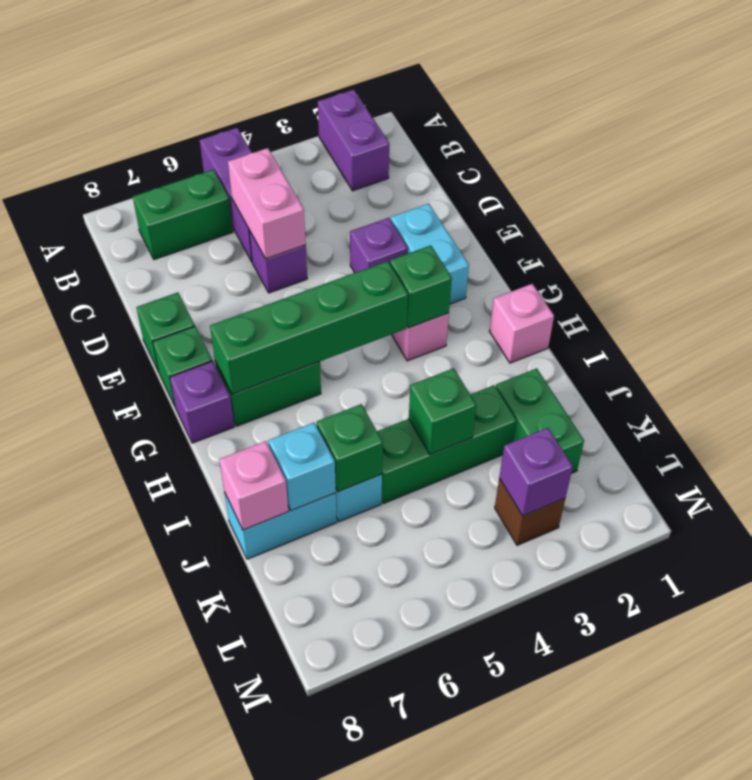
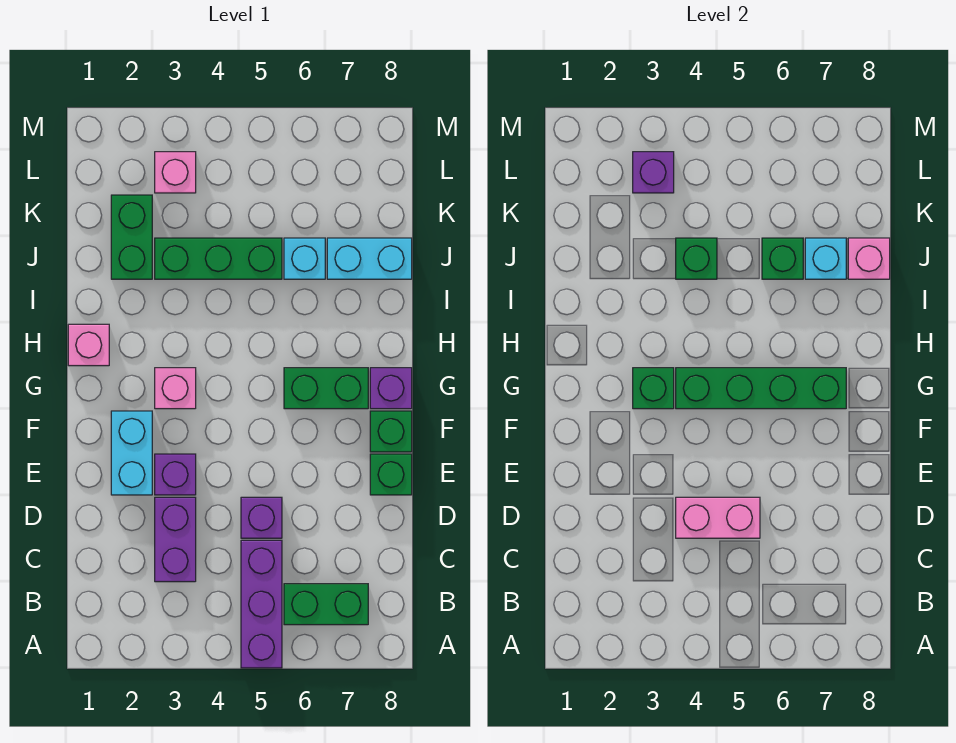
purple 1x2 brick [318,89,389,191] -> purple 1x2 brick moved to [155,497,196,582]
pink 1x2 brick [228,148,306,259] -> pink 1x2 brick turned to [676,497,760,538]
brown 1x1 brick [495,478,565,545] -> pink 1x1 brick [155,152,196,193]

